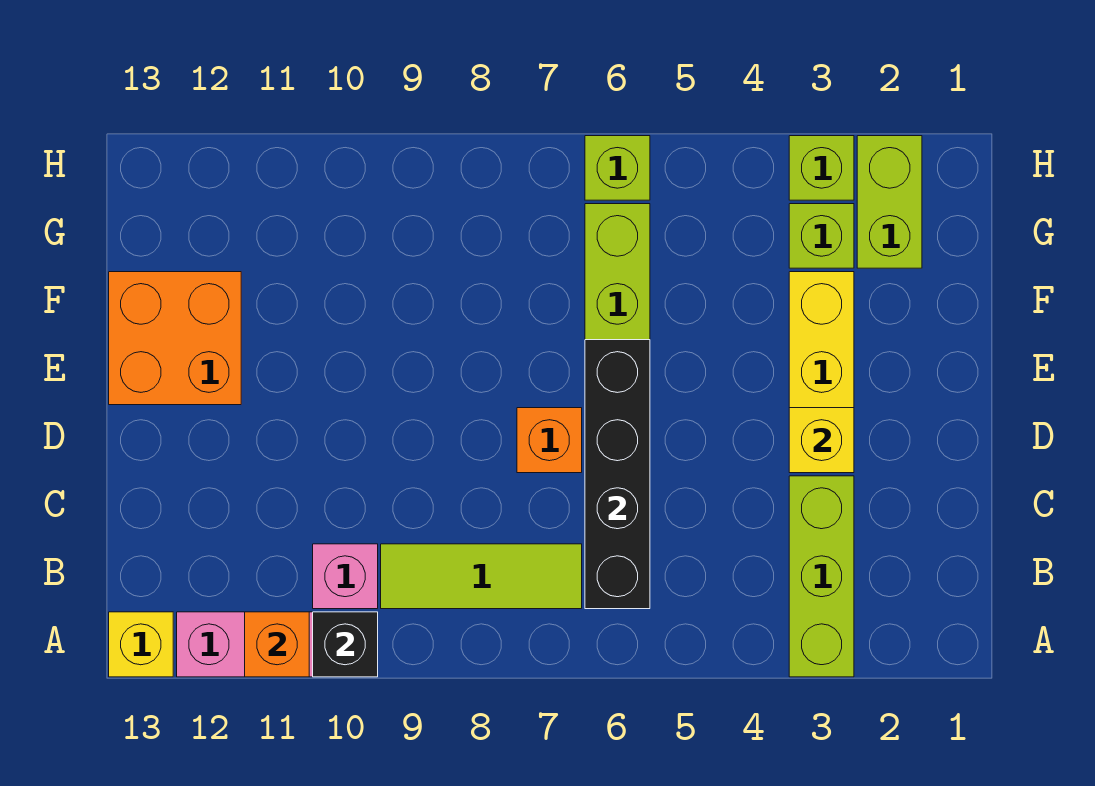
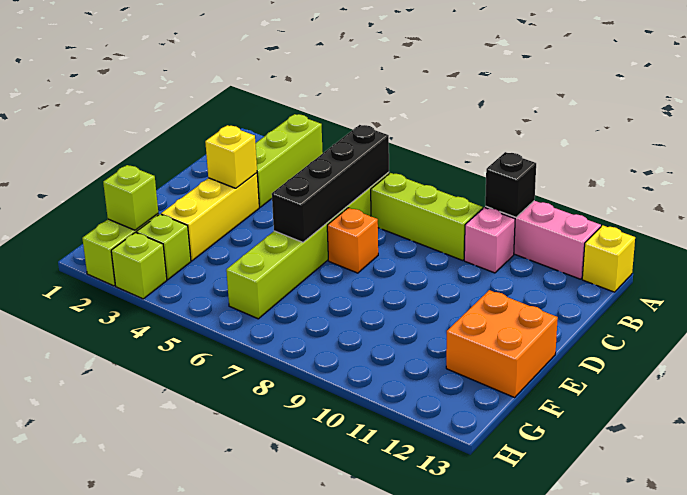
orange 1x1 brick [245,612,309,677] -> none
lime 1x3 tile [381,544,582,609] -> lime 1x3 brick [371,173,483,260]
lime 1x1 brick [585,136,650,200] -> lime 1x1 brick moved to [103,165,158,230]

